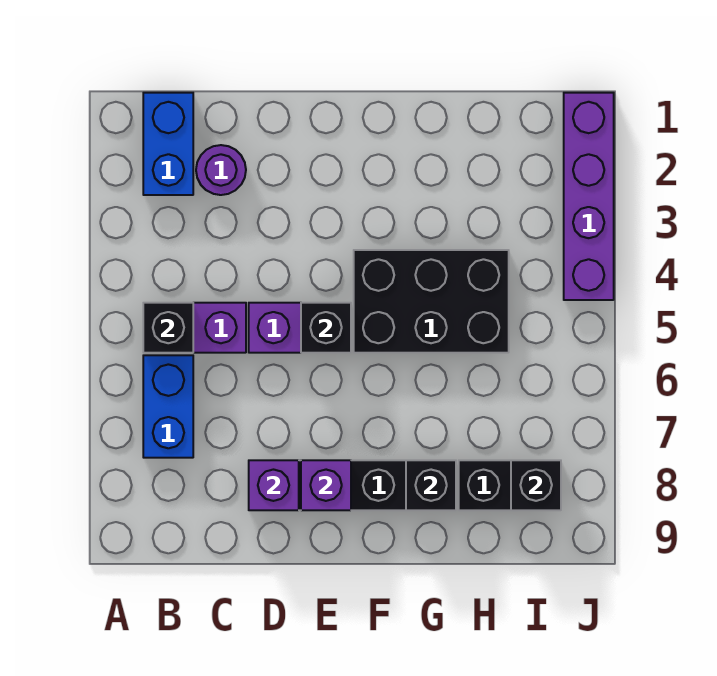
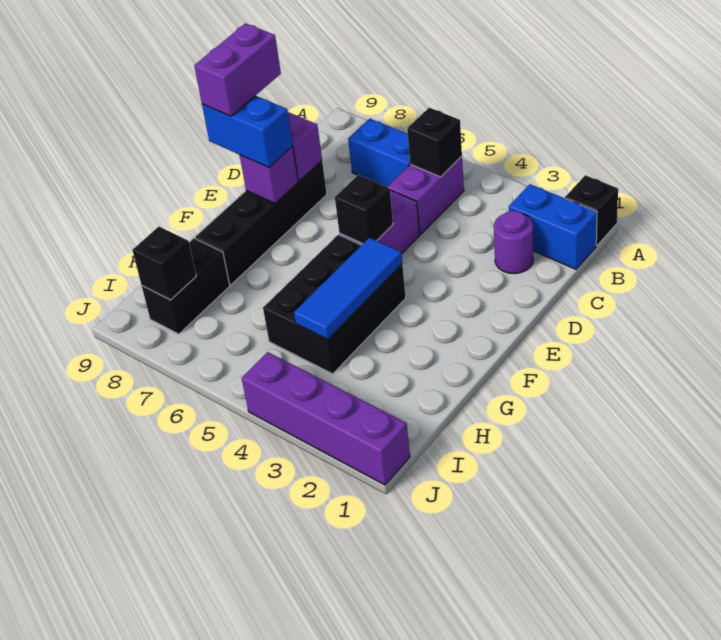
none -> purple 1x2 brick [194,23,281,116]
none -> blue 1x2 brick [202,96,293,168]
none -> blue 1x3 tile [294,237,402,339]
black 1x1 brick [406,460,456,510] -> black 1x1 brick moved to [565,175,618,245]

